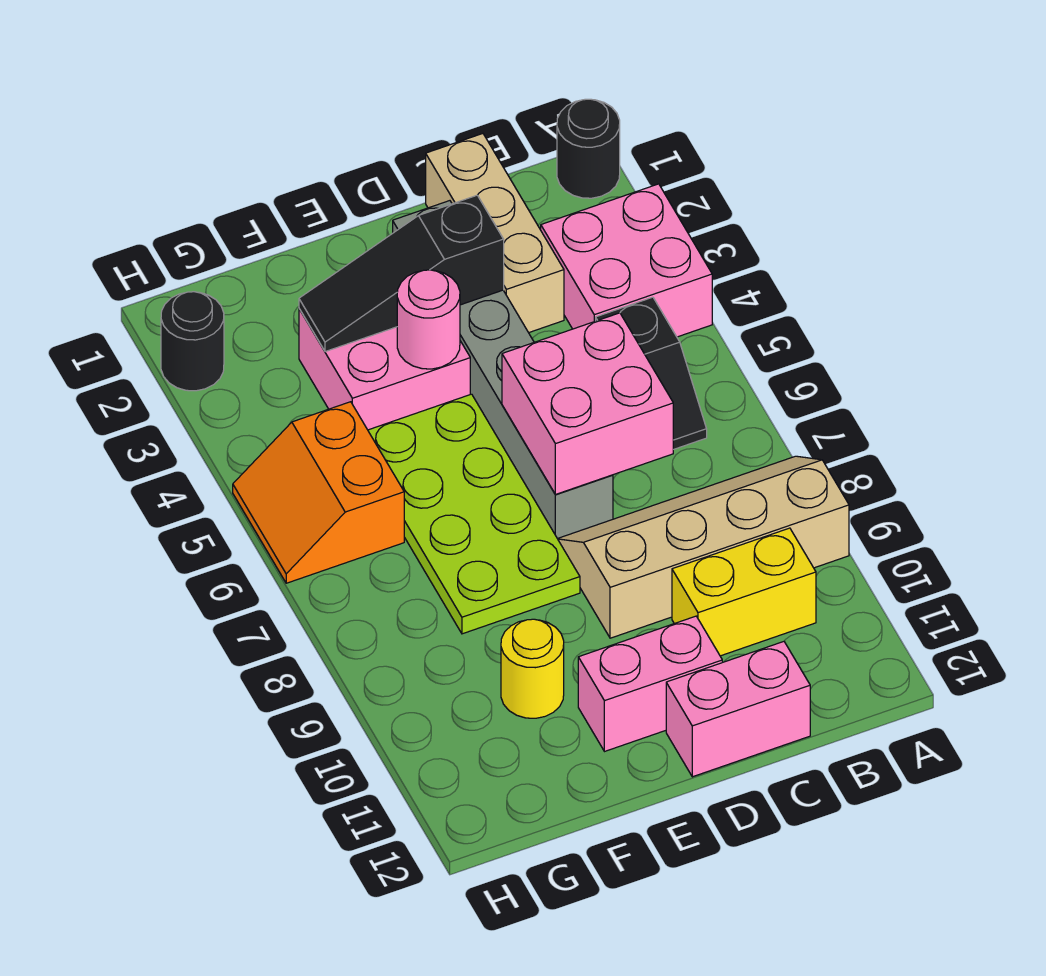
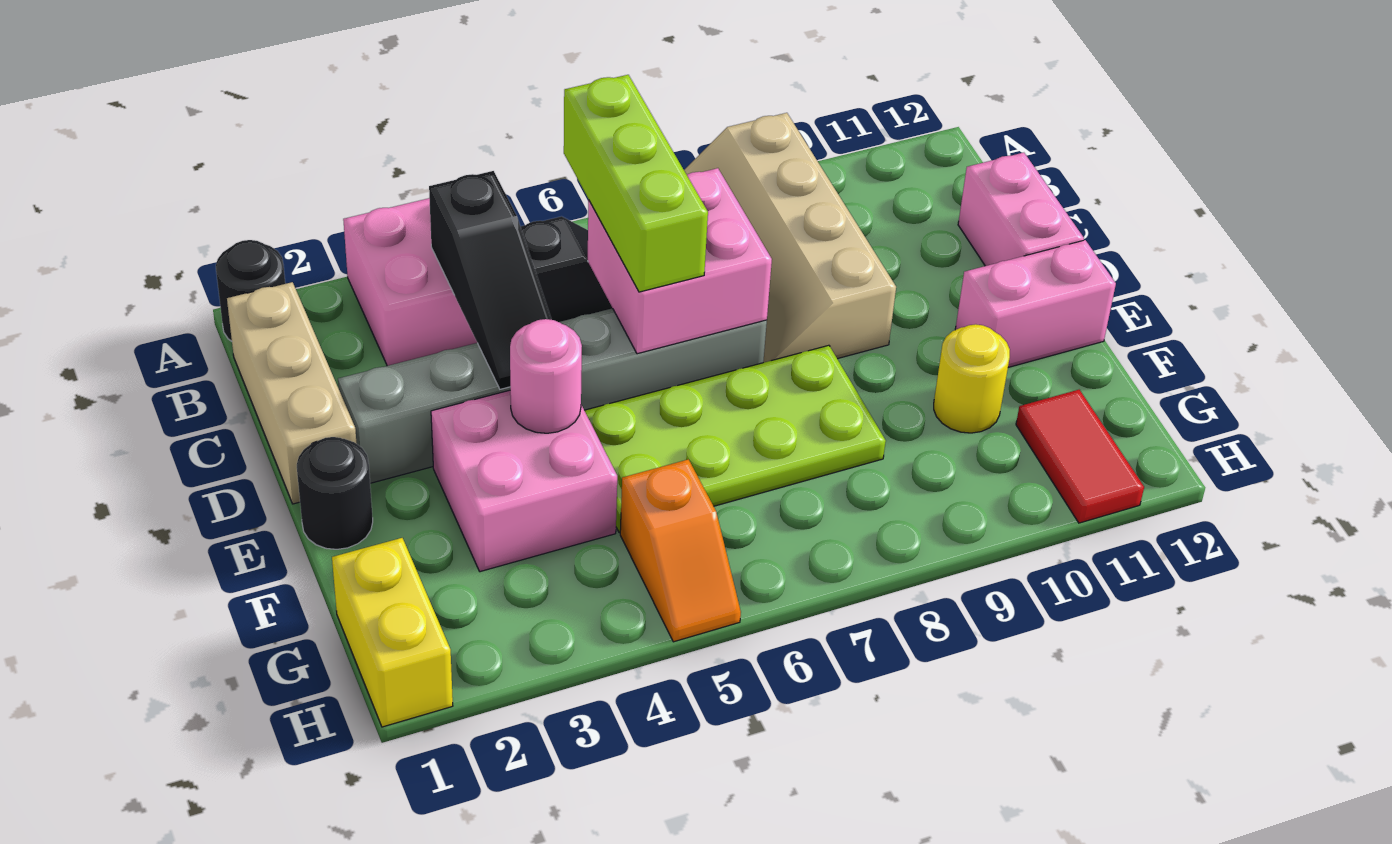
none -> lime 1x3 brick [564,75,708,292]
yellow 1x2 brick [672,528,816,656] -> yellow 1x2 brick moved to [332,538,453,727]
tan 1x3 brick [426,134,564,333] -> tan 1x3 brick turned to [227,282,357,504]
black 1x3 slope [299,195,504,352] -> black 1x3 slope moved to [429,171,552,389]
pink 1x2 brick [578,616,722,752] -> pink 1x2 brick turned to [955,240,1116,367]
orange 2x2 slope [233,402,404,583] -> orange 1x2 slope [620,459,741,642]
none -> red 1x2 tile [1016,390,1144,523]
black 1x1 round brick [161,292,224,391] -> black 1x1 round brick moved to [297,437,373,549]

